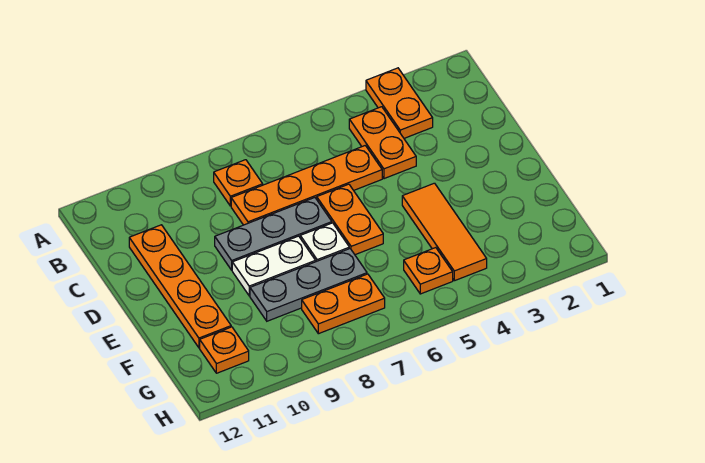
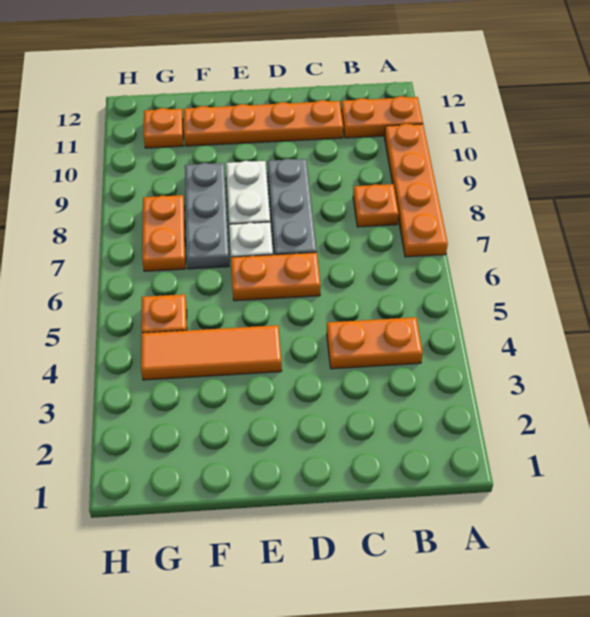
orange 1x2 plate [366,68,433,138] -> orange 1x2 plate moved to [341,96,423,138]
orange 1x4 plate [231,146,382,225] -> orange 1x4 plate moved to [384,124,448,257]

